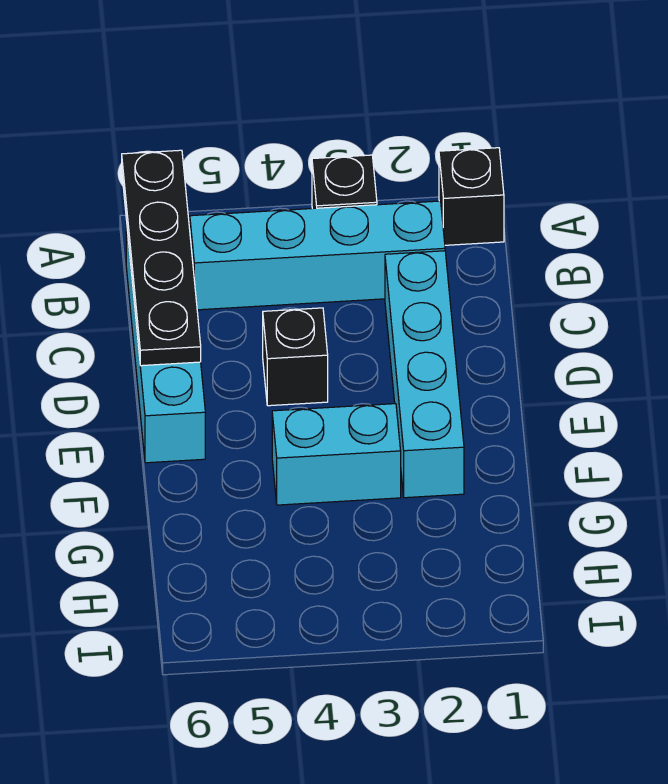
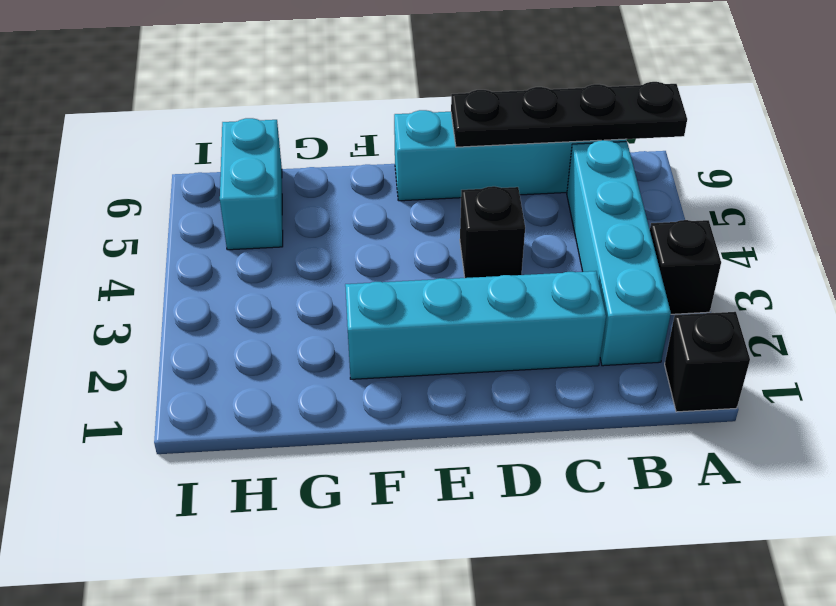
cyan 1x2 brick [272,404,401,505] -> cyan 1x2 brick moved to [220,118,283,250]

